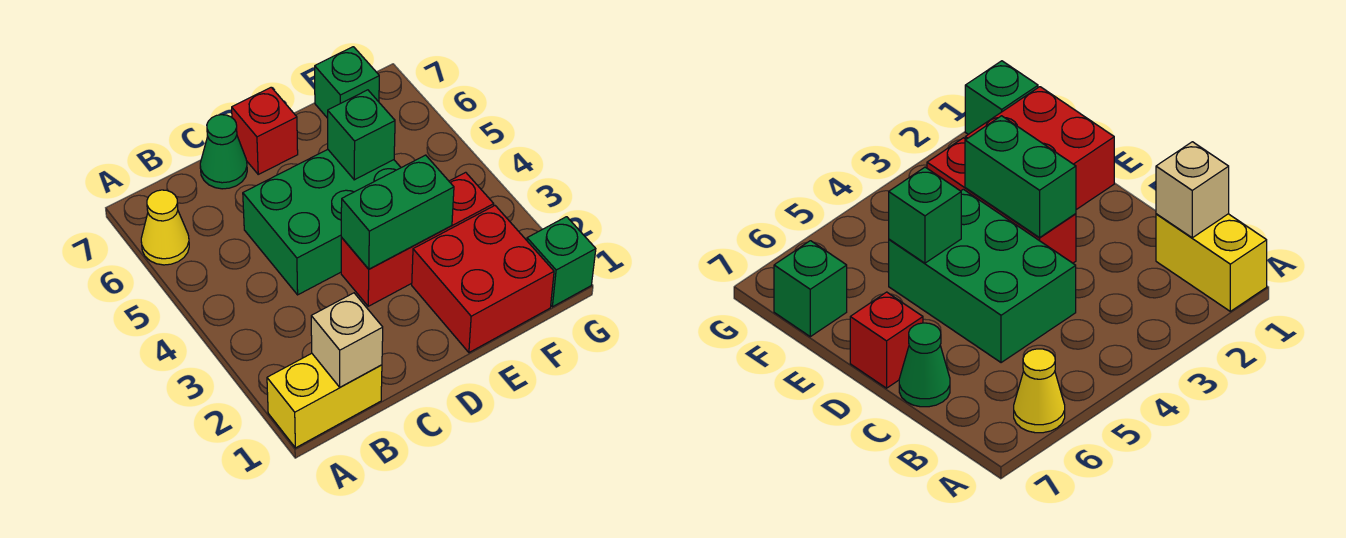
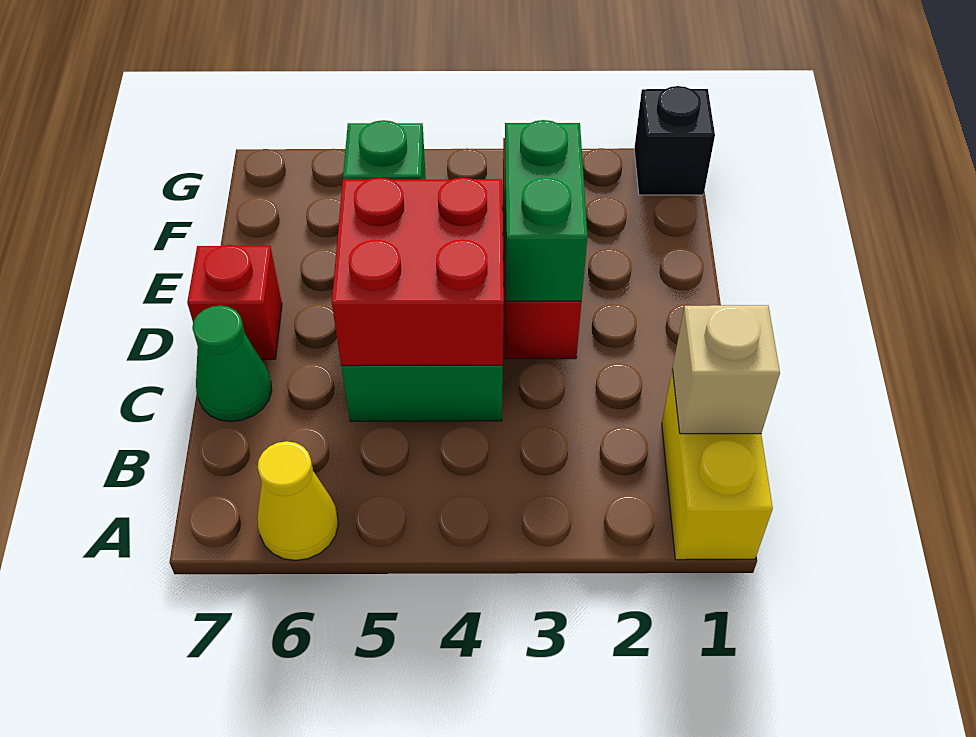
red 2x2 brick [412,206,554,353] -> red 2x2 brick moved to [332,177,504,366]
green 1x1 brick [315,47,379,118] -> none
green 1x1 brick [527,217,596,307] -> black 1x1 brick [634,86,715,195]

